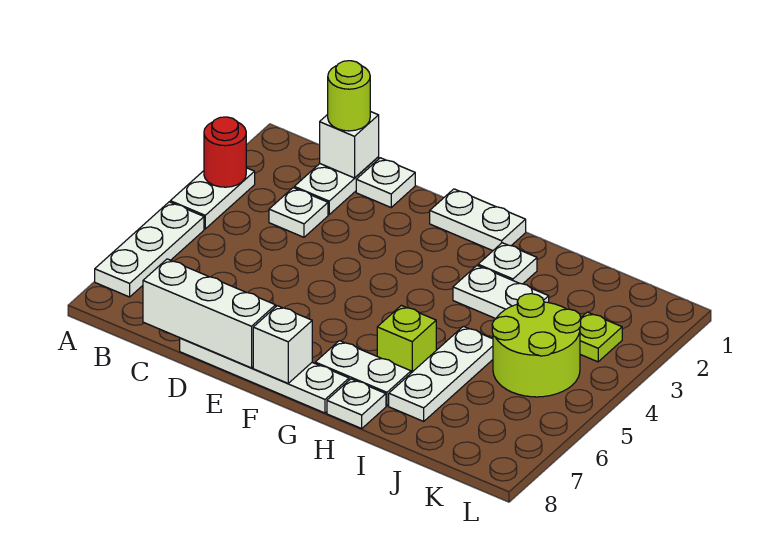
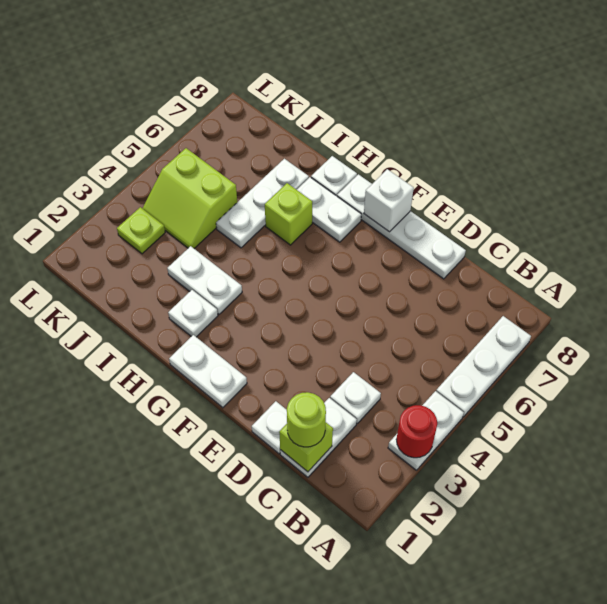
white 1x1 brick [320,111,379,178] -> lime 1x1 brick [279,423,333,472]
white 1x3 brick [143,259,276,368] -> none
lime 2x2 round brick [492,294,581,397] -> lime 2x2 slope [142,148,237,248]

